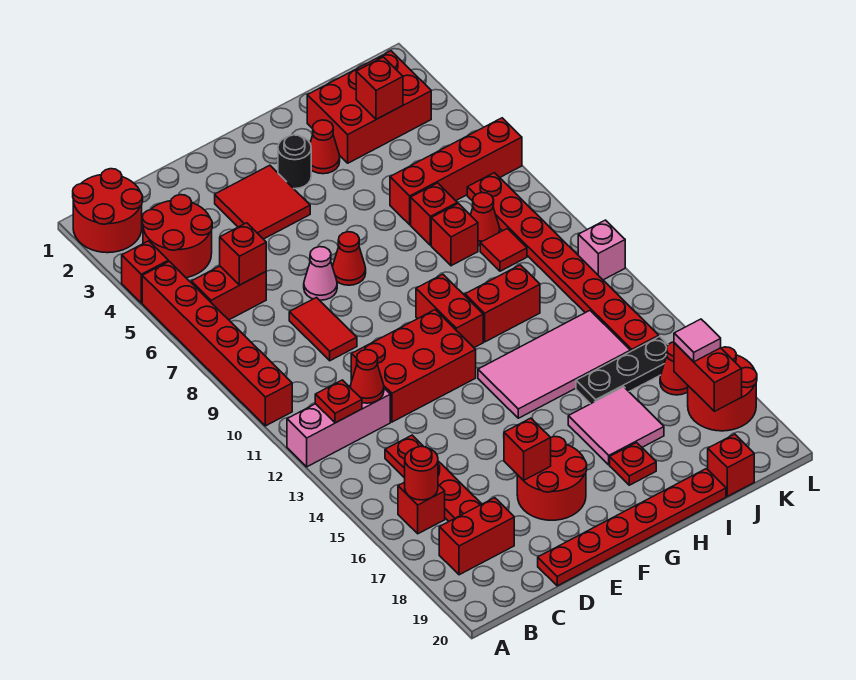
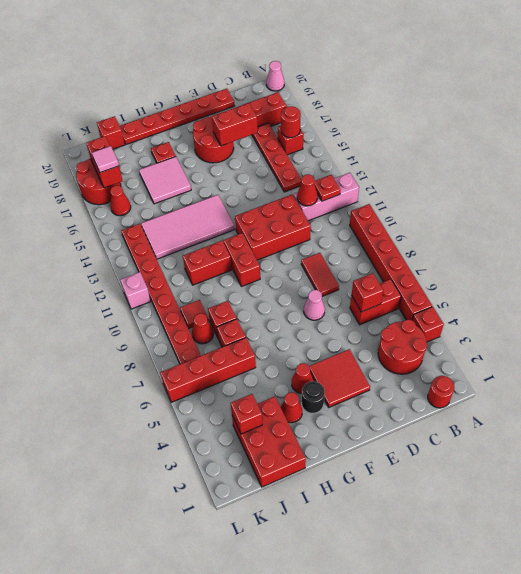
red 2x2 round brick [73,169,143,253] -> red 1x1 round brick [428,376,454,408]
none -> pink 1x1 cone [266,61,284,91]
red 1x1 brick [504,418,551,481] -> red 1x2 brick [212,103,258,146]
red 1x1 cone [333,232,366,285] -> red 1x1 cone moved to [292,363,314,394]
red 2x3 brick [307,51,431,163] -> red 2x3 brick turned to [232,396,306,487]
black 1x3 plate [576,336,668,404] -> none

